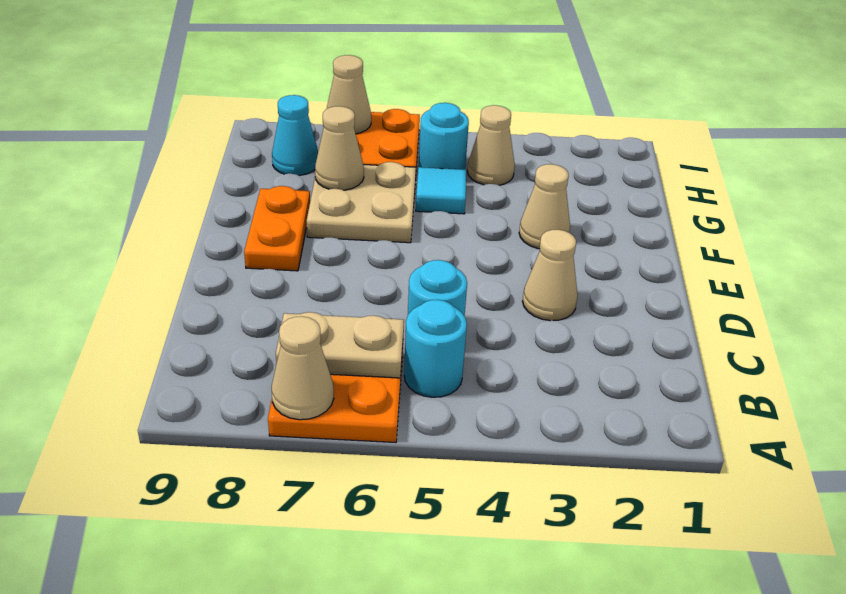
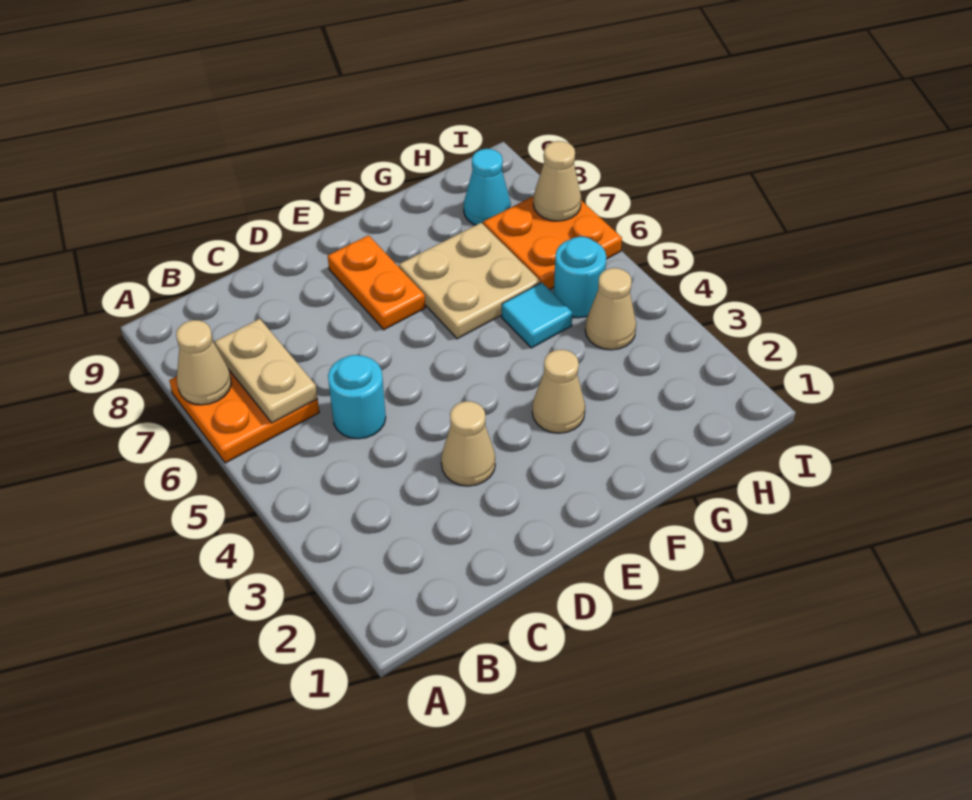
cyan 1x1 round brick [404,300,467,397] -> none
orange 1x2 plate [244,186,310,271] -> orange 1x2 plate turned to [328,235,425,330]
tan 1x1 cone [315,106,364,190] -> none

